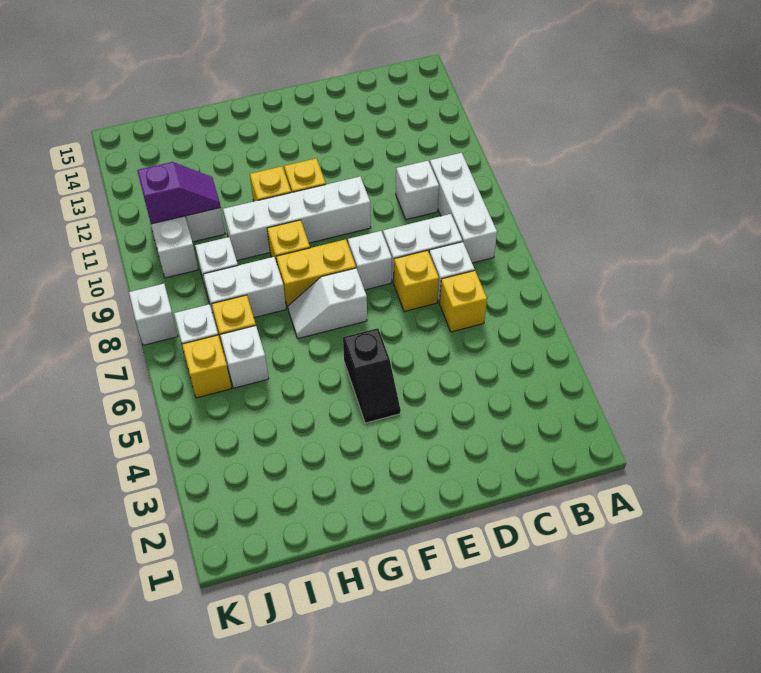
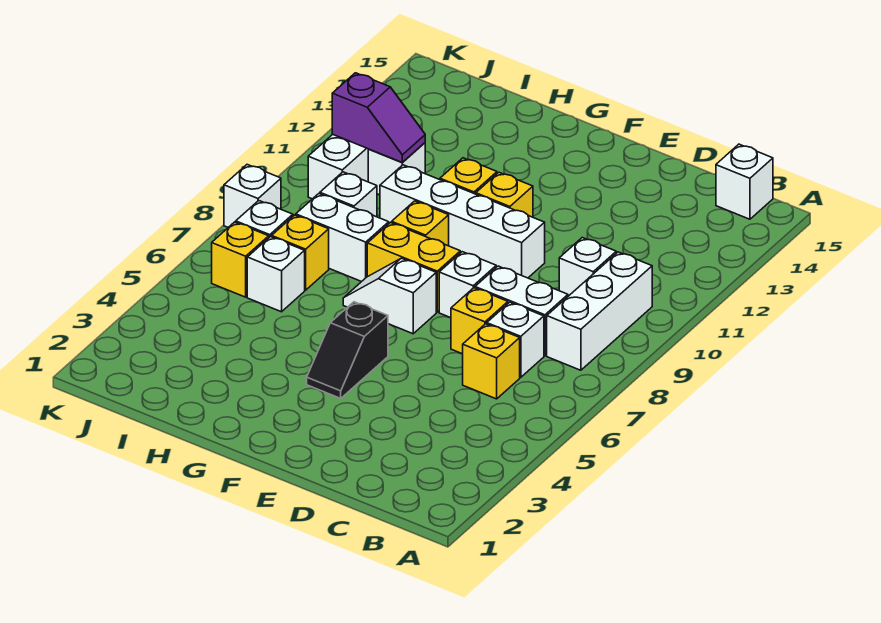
none -> white 1x1 brick [716,144,773,219]

